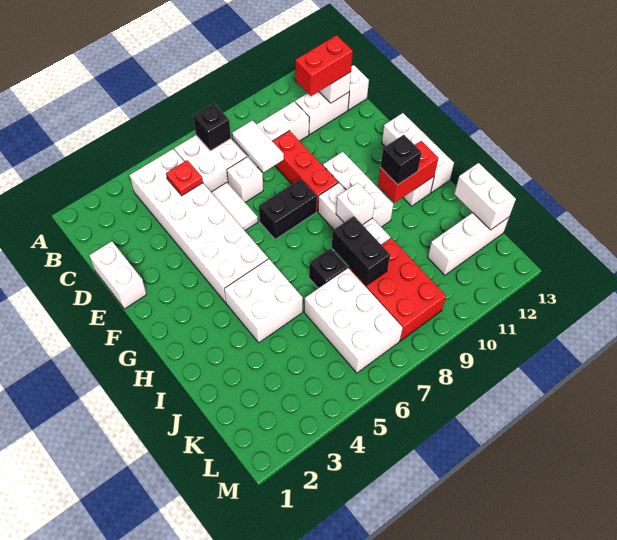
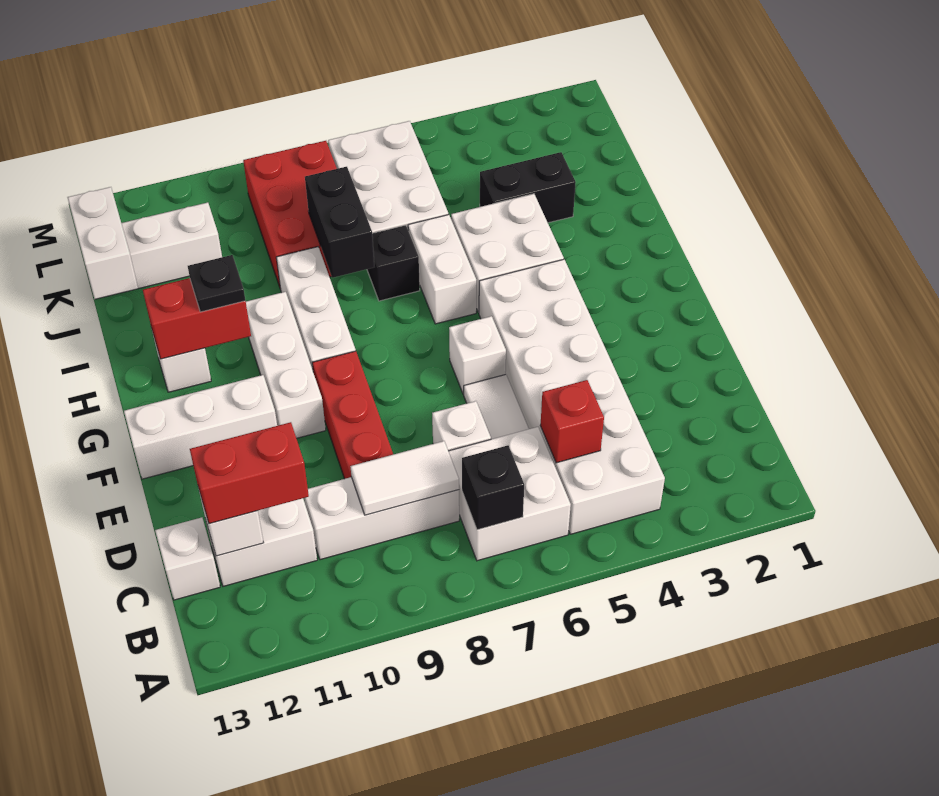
red 1x1 plate [166,160,203,196] -> red 1x1 brick [540,380,604,463]
white 1x2 tile [232,120,284,172] -> white 1x2 tile turned to [350,441,459,515]
white 1x2 brick [89,241,147,309] -> white 1x2 brick moved to [408,215,476,324]
black 1x2 brick [259,179,317,240] -> black 1x2 brick moved to [480,152,576,223]
white 1x3 brick [382,113,454,193] -> white 1x3 brick turned to [124,375,277,479]
white 1x1 brick [336,183,375,225] -> white 1x1 brick moved to [449,316,506,394]
black 1x1 brick [380,135,422,185] -> black 1x1 plate [188,255,245,312]

